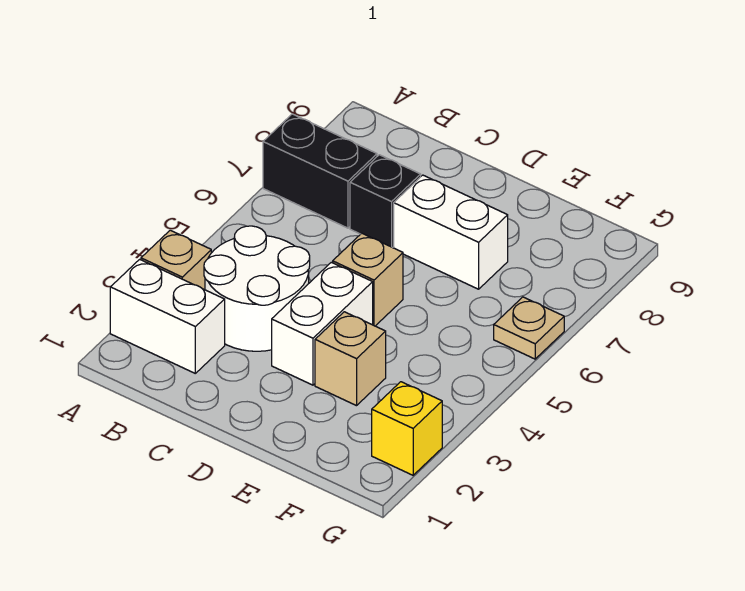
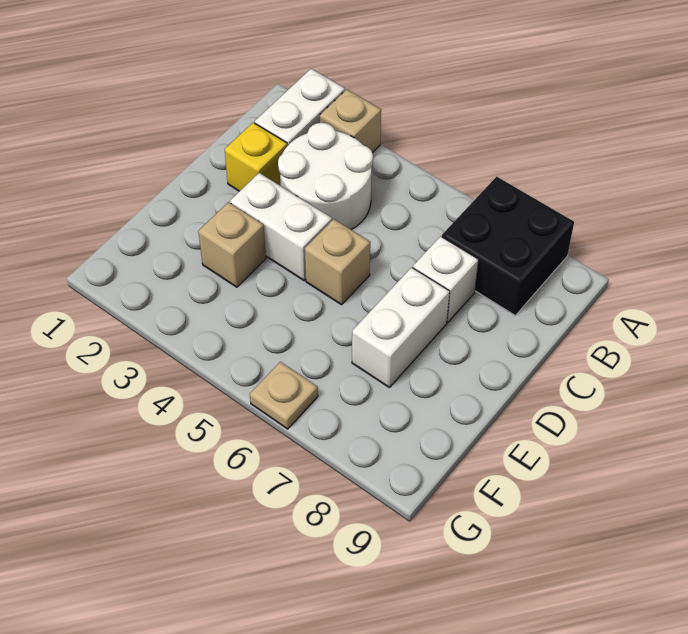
black 1x2 brick [263,114,377,228] -> black 2x2 brick [442,176,574,316]
black 1x1 brick [350,155,421,248] -> white 1x1 brick [413,236,479,322]
yellow 1x1 brick [372,382,442,475] -> yellow 1x1 brick moved to [225,123,287,191]

